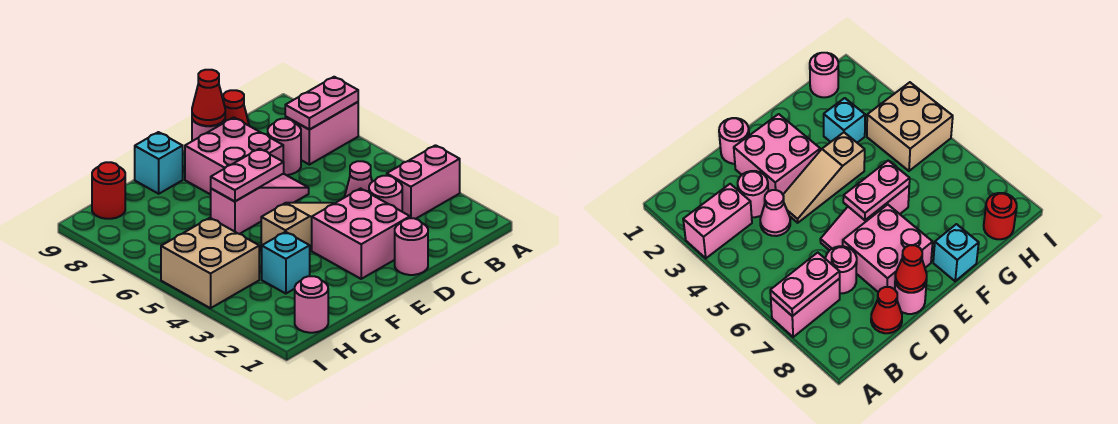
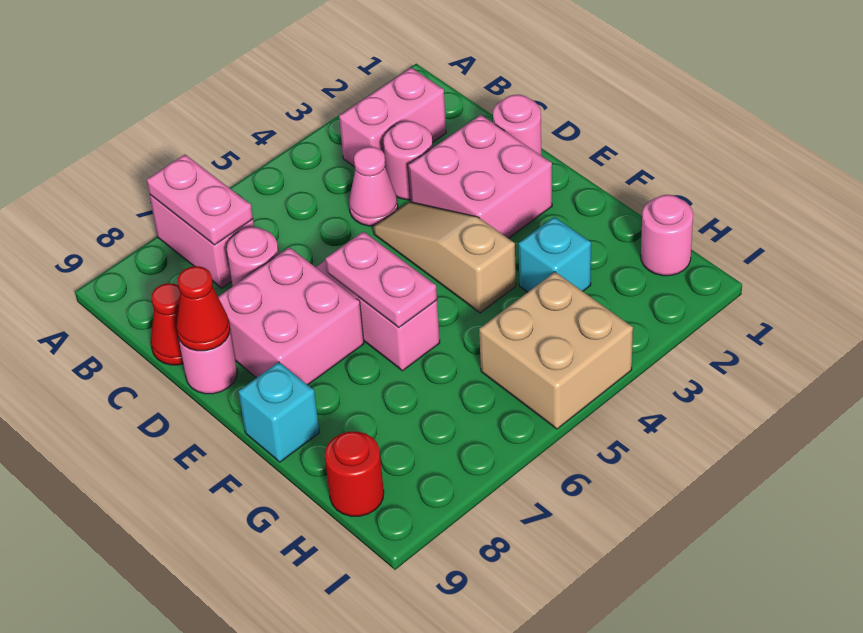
pink 1x2 brick [387,145,460,219] -> pink 1x2 brick turned to [339,68,446,168]

